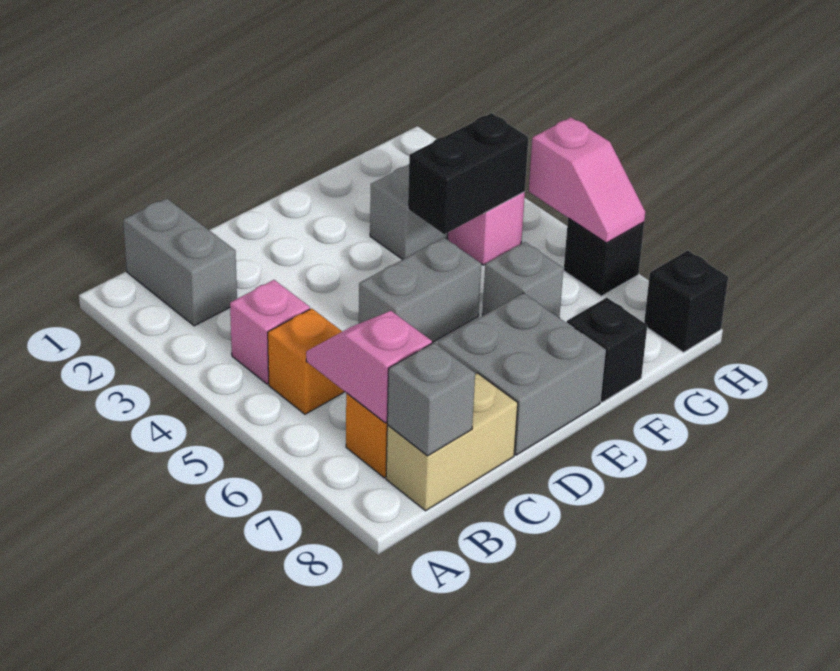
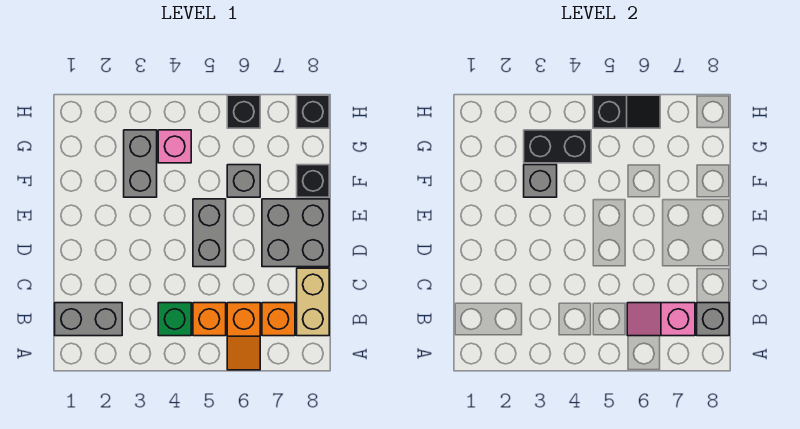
none -> orange 1x2 slope [227,303,260,370]
pink 1x1 brick [230,280,310,384] -> green 1x1 brick [158,303,191,336]
none -> grey 1x1 brick [524,165,557,197]
black 1x2 brick [408,113,528,234] -> black 1x2 brick turned to [524,130,591,163]
pink 1x2 slope [529,117,645,243] -> black 1x2 slope [593,95,660,128]

